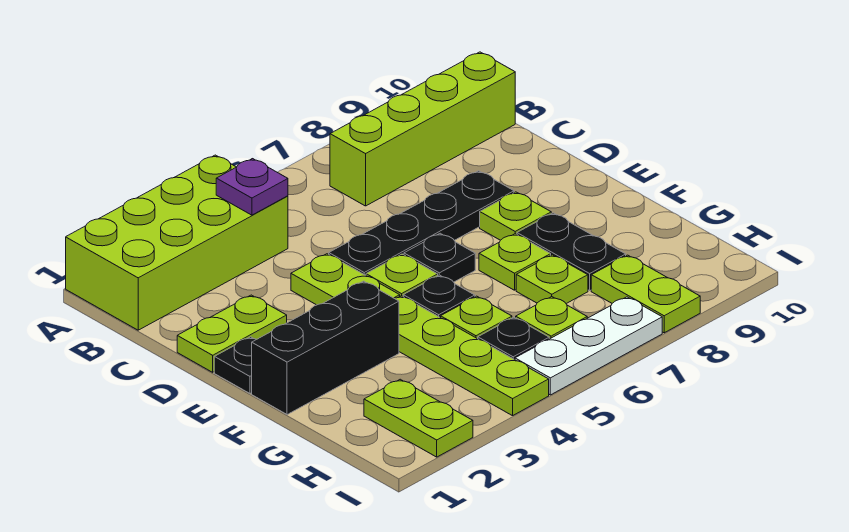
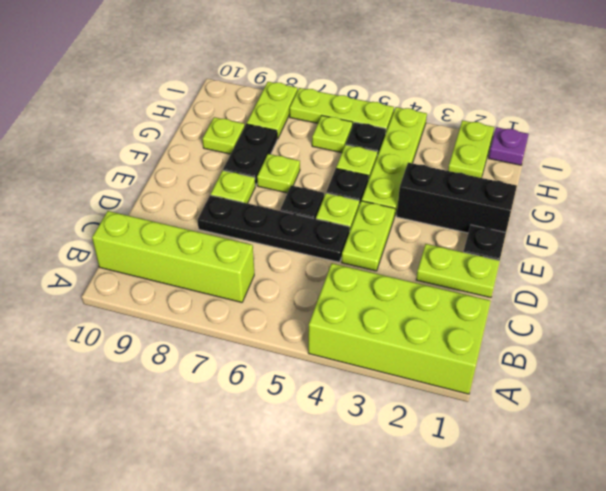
purple 1x1 plate [216,159,288,215] -> purple 1x1 plate moved to [489,127,529,165]
lime 1x1 plate [516,255,588,304] -> lime 1x1 plate moved to [202,117,245,154]
white 1x3 plate [515,297,662,395] -> lime 1x3 plate [290,88,394,132]

